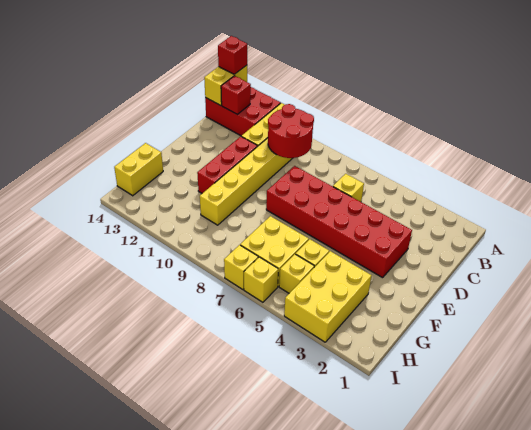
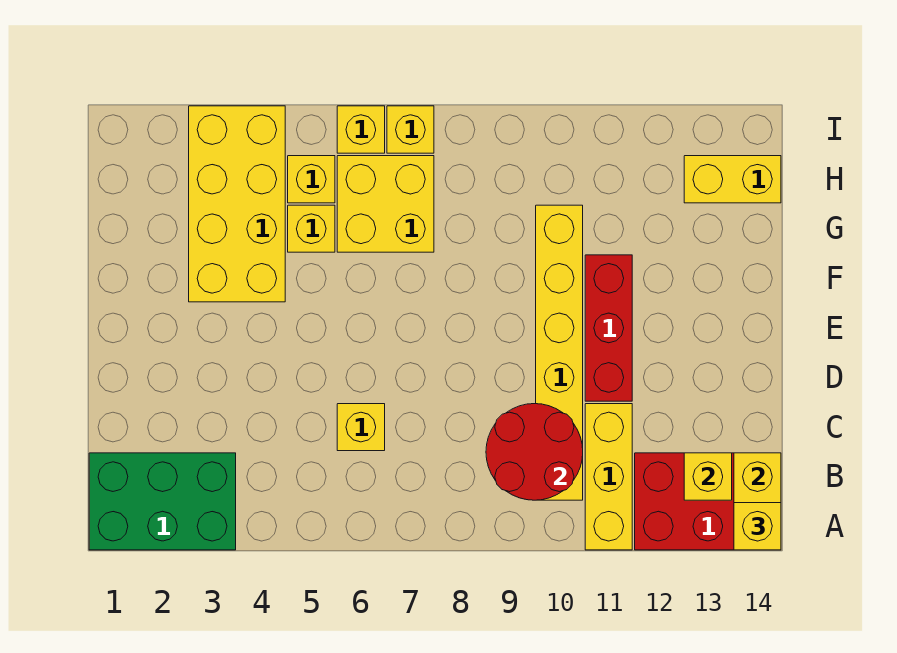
none -> green 2x3 brick [89,453,236,550]
red 1x1 brick [218,36,247,74] -> yellow 1x1 brick [734,503,781,550]
red 1x1 brick [221,76,251,115] -> yellow 1x1 brick [684,453,732,500]
red 2x6 brick [266,166,412,278] -> none
yellow 2x3 brick [284,251,372,342] -> yellow 2x4 brick [189,106,285,302]
yellow 1x2 brick [114,143,163,196] -> yellow 1x2 brick turned to [684,156,781,203]

